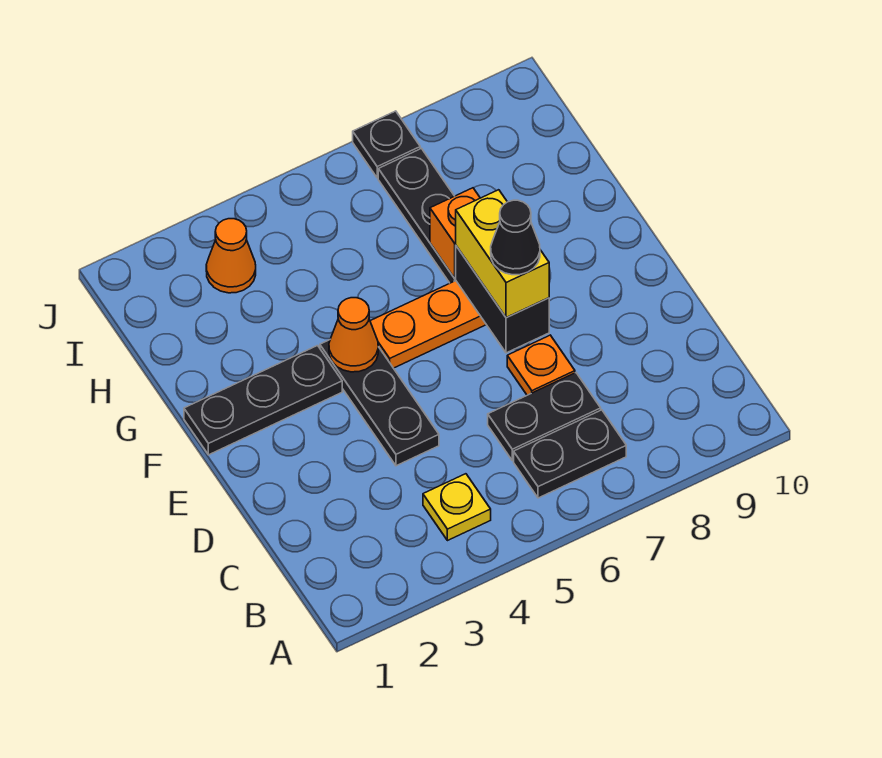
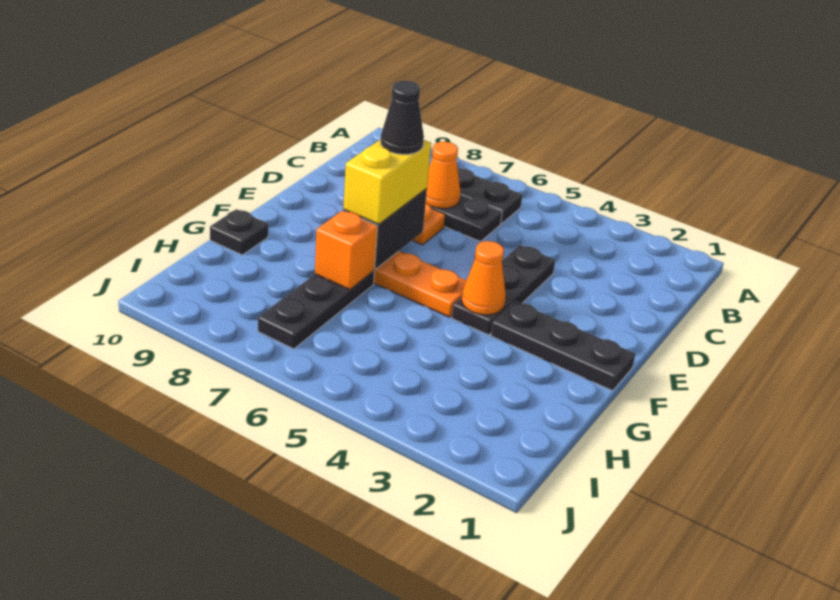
yellow 1x1 plate [423,474,491,541] -> none
orange 1x1 cone [206,219,256,293] -> orange 1x1 cone moved to [426,142,461,209]
black 1x1 plate [353,111,420,178] -> black 1x1 plate moved to [210,209,268,255]

